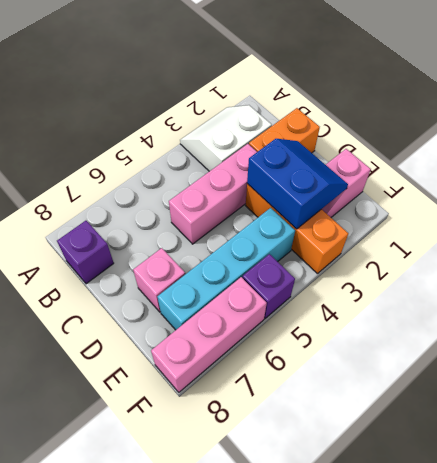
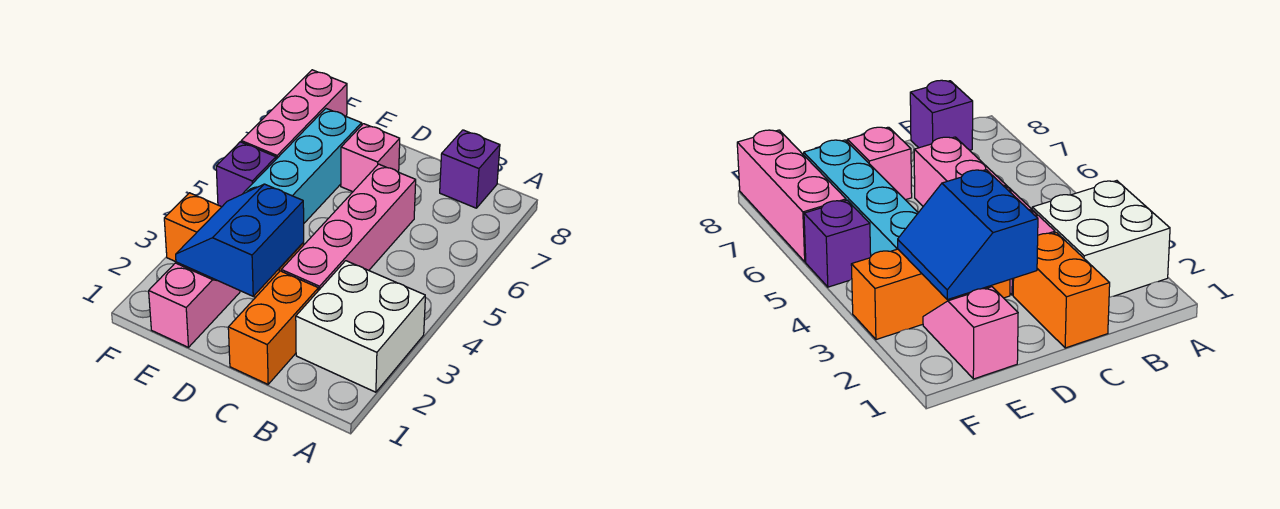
white 2x2 slope [180,105,272,171] -> white 2x2 brick [296,261,425,392]
pink 1x3 brick [169,144,257,244] -> pink 1x4 brick [281,164,416,291]
blue 2x2 slope [247,139,348,229] -> blue 2x2 slope turned to [176,184,304,296]

